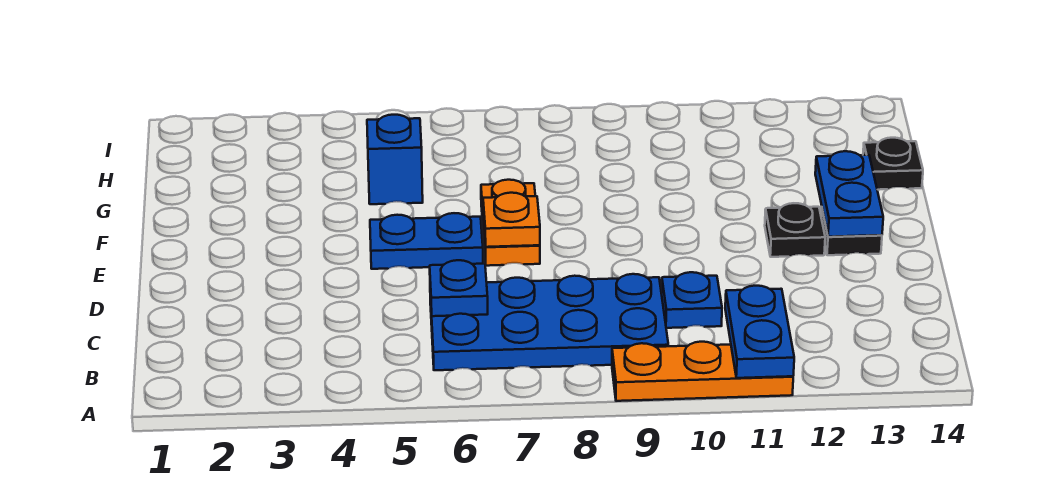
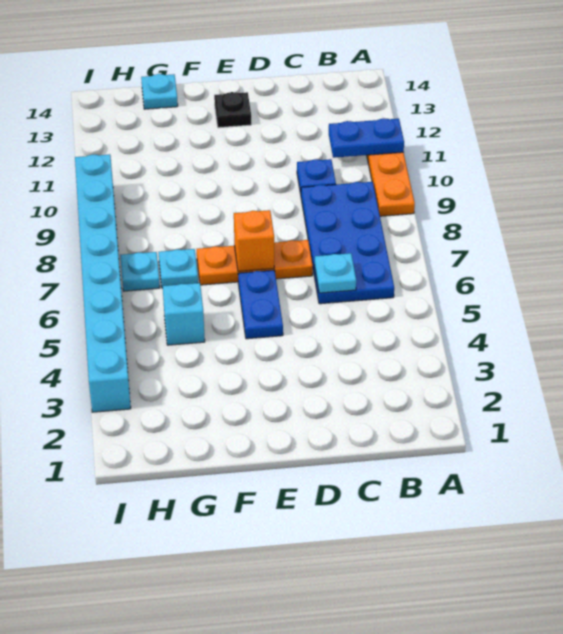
blue 1x1 plate [430,260,488,316] -> cyan 1x1 plate [315,253,356,293]
orange 1x2 plate [481,180,540,266] -> orange 1x3 plate [197,240,313,285]
orange 1x1 plate [483,193,540,247] -> orange 1x1 brick [234,210,274,271]
black 1x1 plate [765,203,825,257] -> none
blue 1x2 plate [815,151,883,237] -> none
blue 1x1 brick [367,115,423,204] -> cyan 1x1 brick [163,283,205,345]
none -> cyan 1x1 plate [159,249,198,288]
black 1x1 plate [863,138,923,190] -> cyan 1x1 plate [141,74,178,109]
none -> cyan 1x1 plate [120,252,160,291]
none -> cyan 1x8 brick [75,154,131,412]

